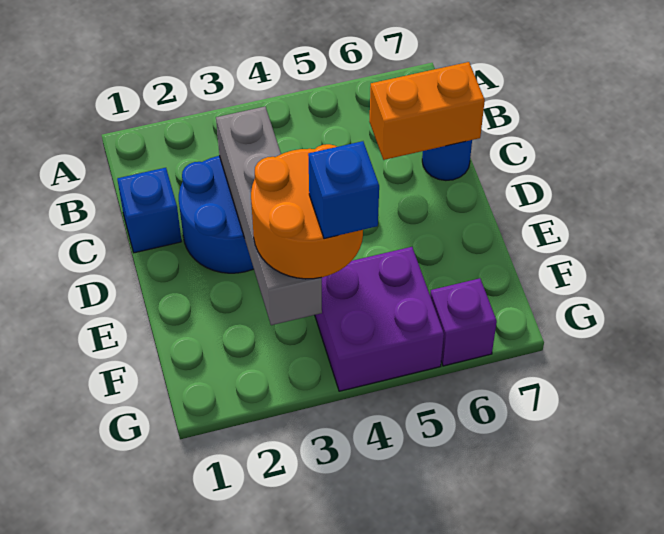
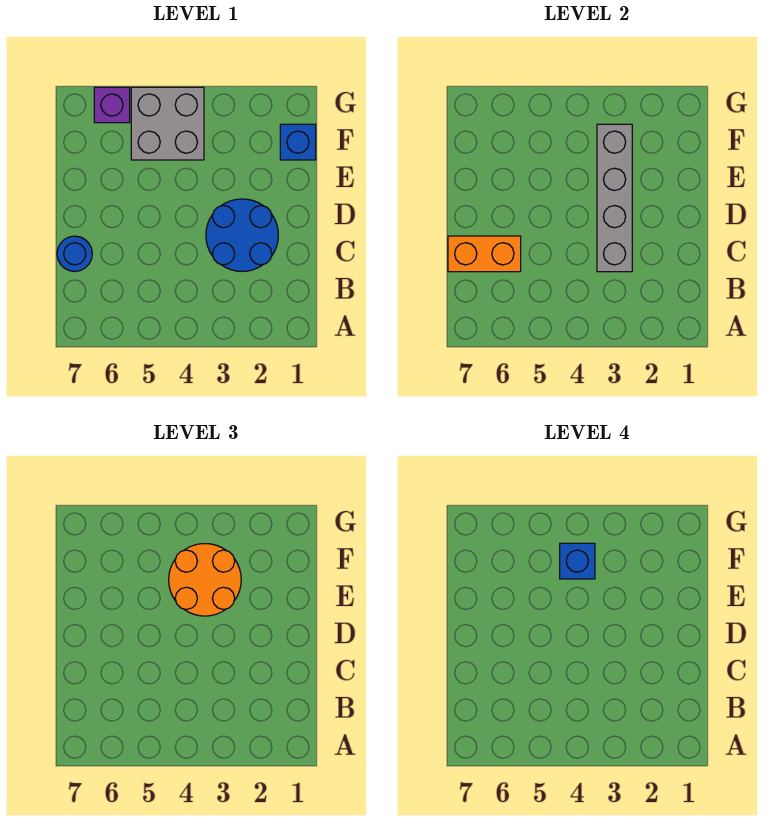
blue 1x1 brick [117,168,182,253] -> blue 1x1 brick moved to [280,124,316,160]
purple 2x2 brick [315,247,444,391] -> grey 2x2 brick [131,87,204,160]

